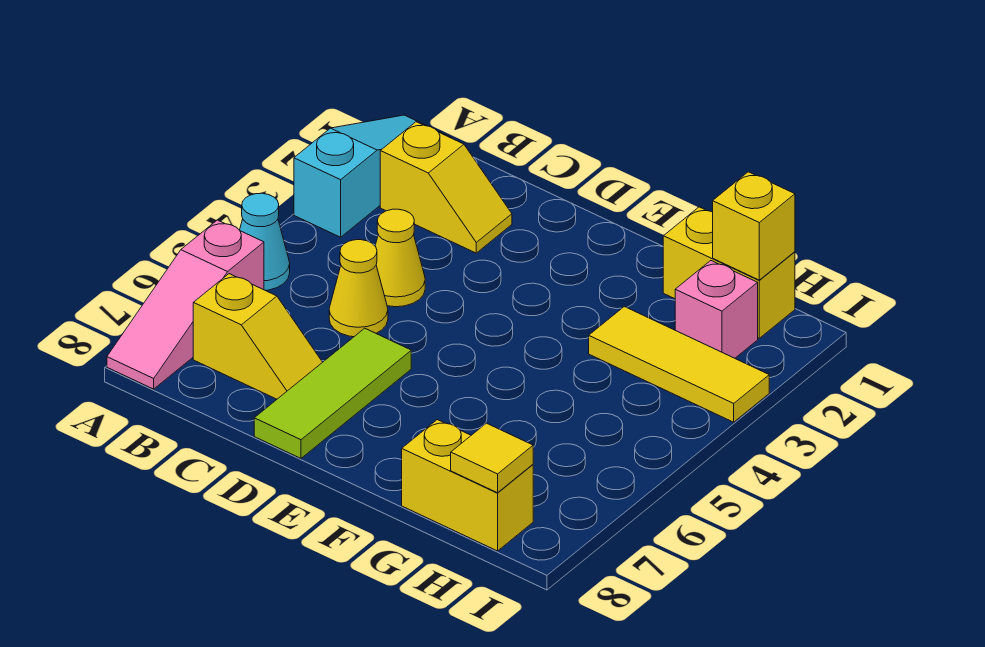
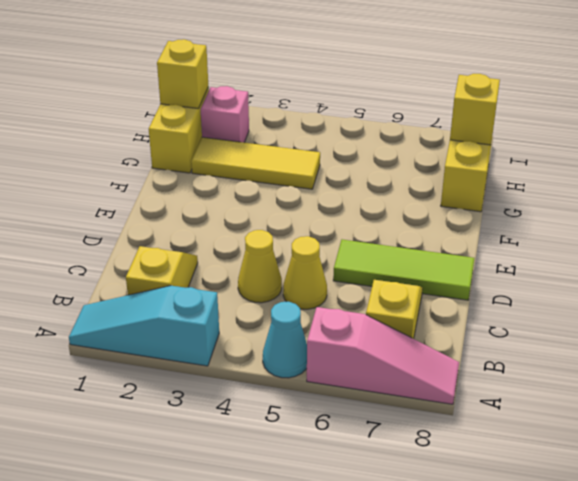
yellow 1x3 tile [589,307,769,422] -> yellow 1x3 tile turned to [191,137,320,189]
yellow 1x1 tile [451,423,533,493] -> yellow 1x1 brick [450,74,500,145]

